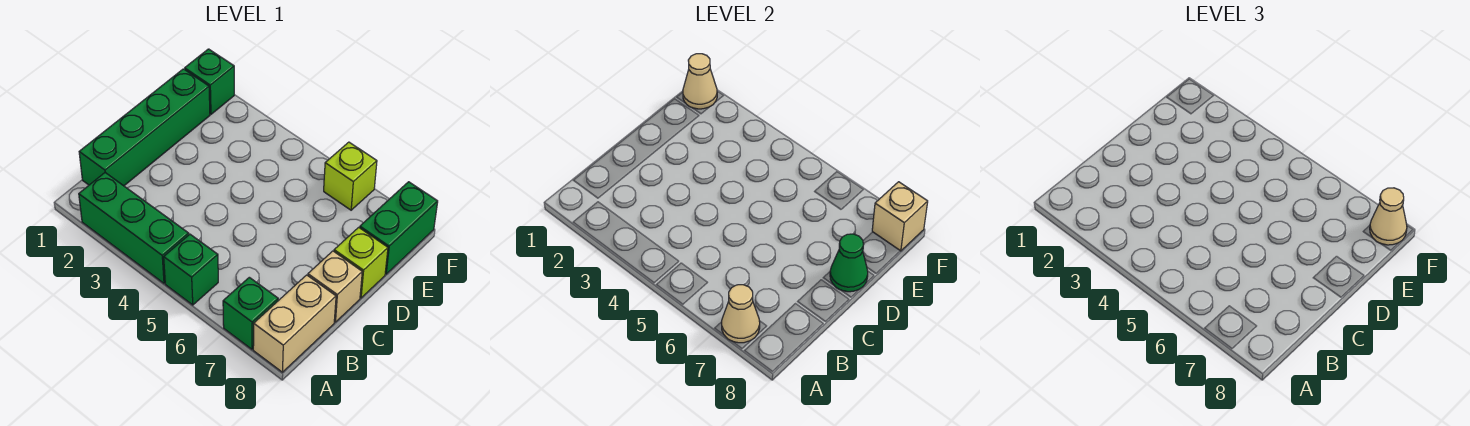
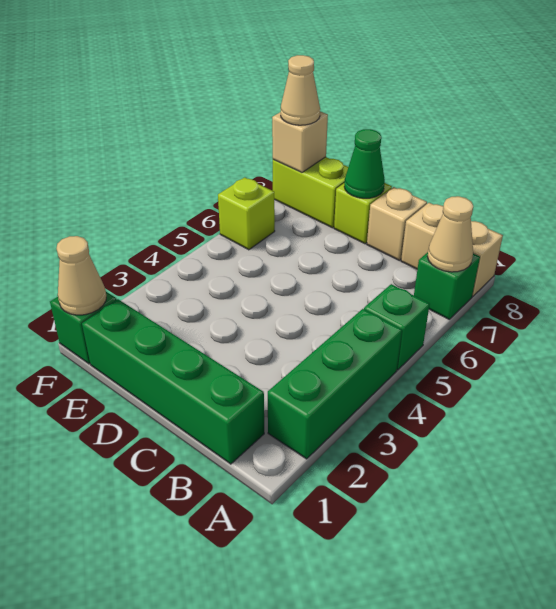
green 1x2 brick [360,182,438,274] -> lime 1x2 brick [273,157,348,228]

